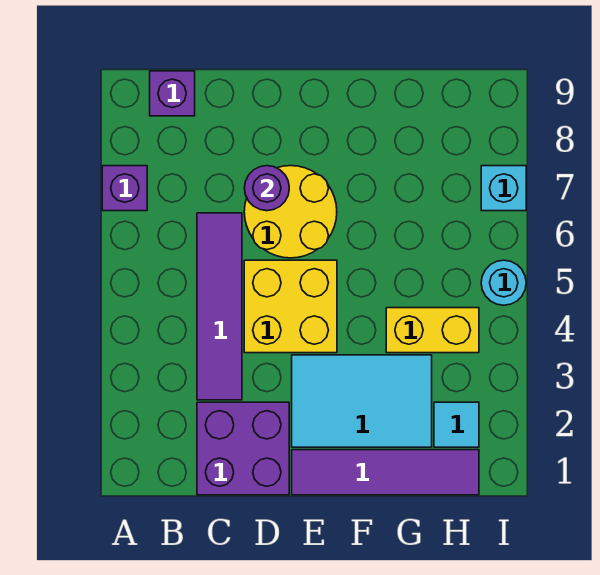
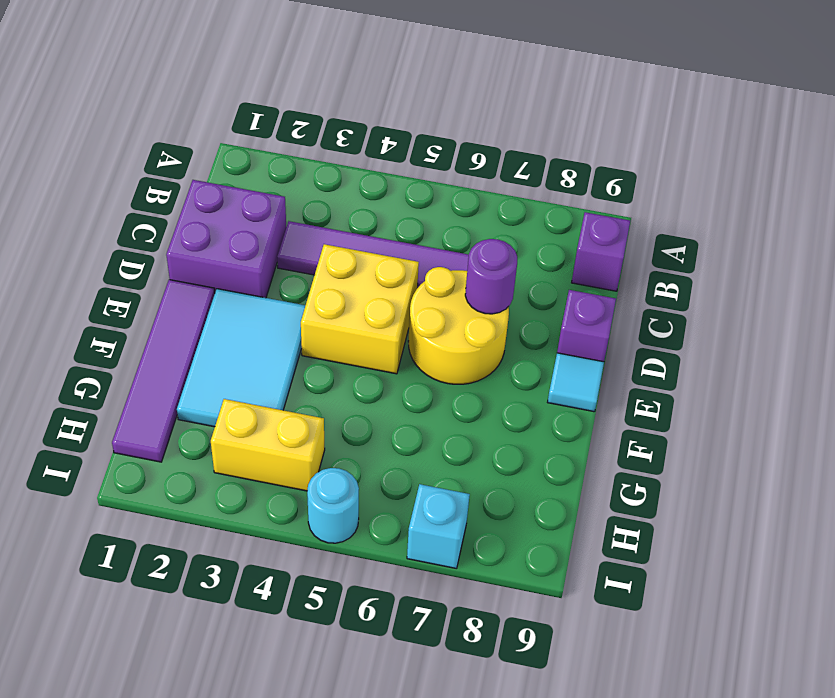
purple 1x1 brick [102,166,147,211] -> purple 1x1 brick moved to [557,290,616,362]
yellow 1x2 brick [386,308,479,353] -> yellow 1x2 brick turned to [211,399,325,491]
cyan 1x1 tile [434,402,479,447] -> cyan 1x1 tile moved to [548,353,604,412]

